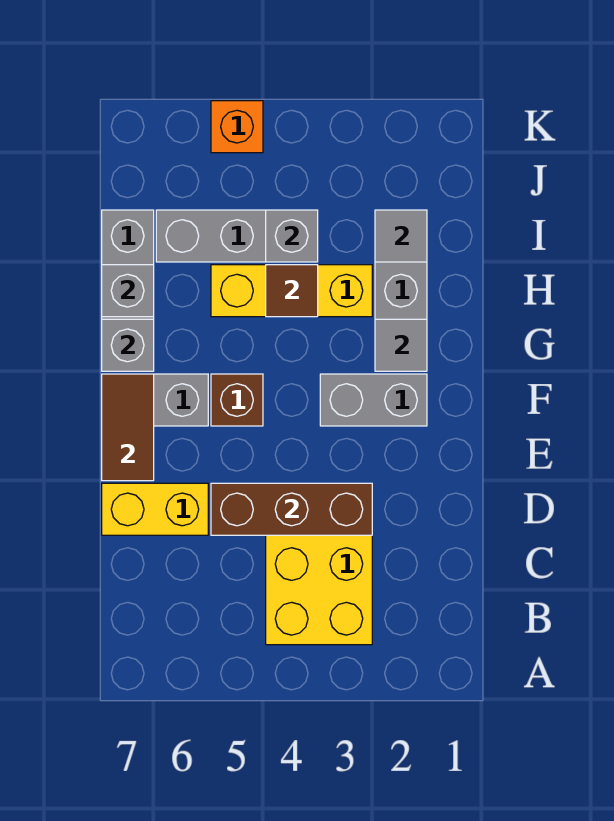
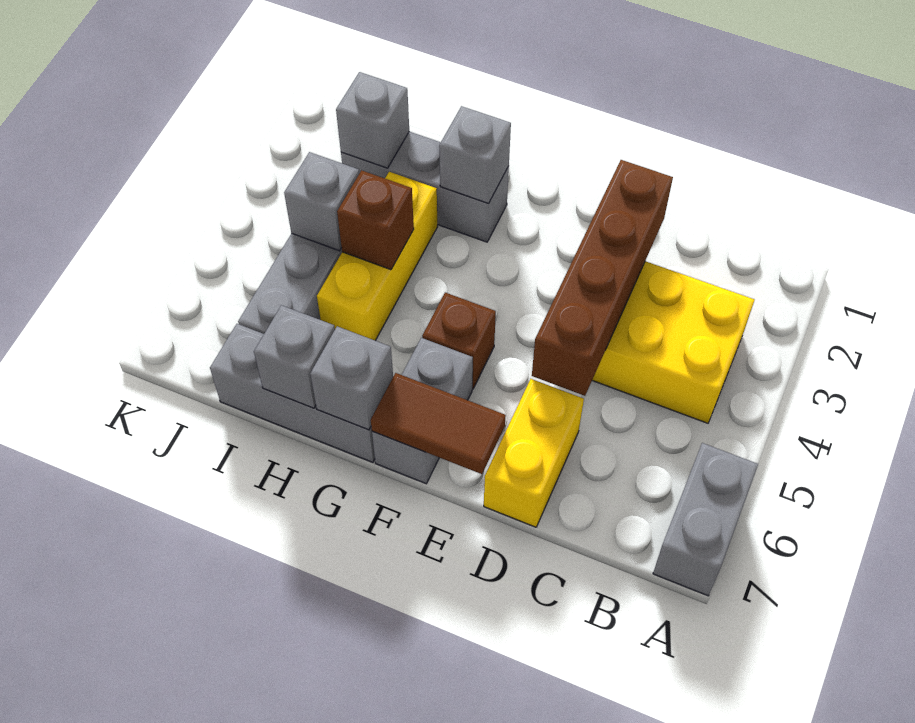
brown 1x3 brick [211,483,372,535] -> brown 1x4 brick [532,160,673,396]
grey 1x2 brick [320,374,427,426] -> grey 1x2 brick moved to [653,443,758,596]
grey 1x1 tile [375,319,427,371] -> grey 1x1 brick [439,106,511,203]
brown 1x1 tile [266,265,318,317] -> brown 1x1 brick [337,170,414,270]
grey 1x1 tile [375,210,427,262] -> grey 1x1 brick [336,72,409,168]
orange 1x1 brick [211,101,263,153] -> none

